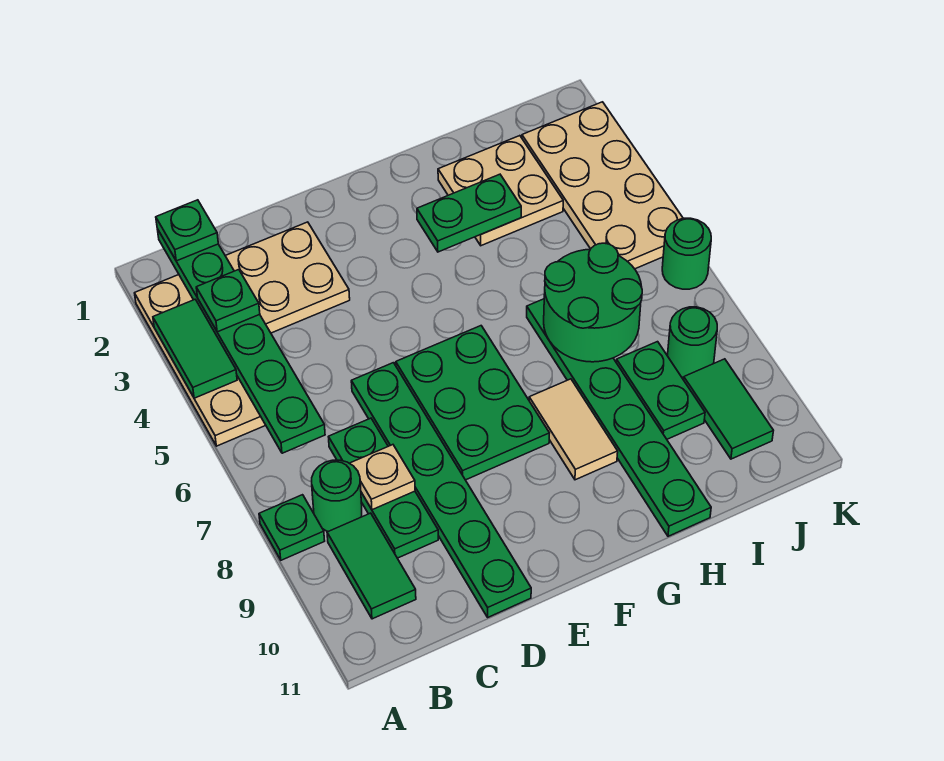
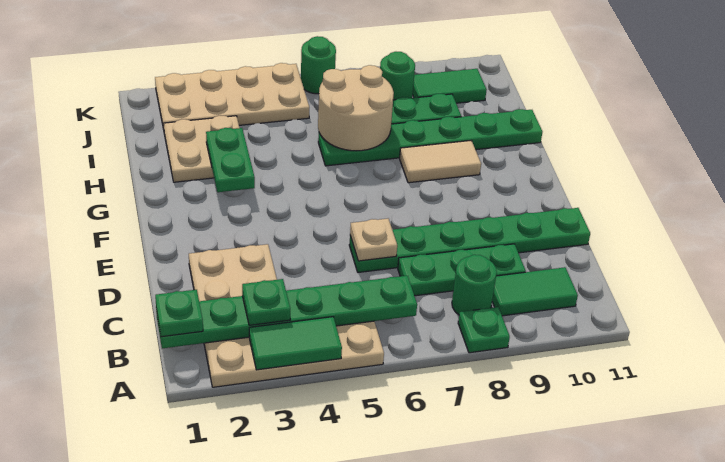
tan 1x1 plate [350,445,415,510] -> tan 1x1 plate moved to [350,219,397,261]
green 2x3 plate [396,326,549,480] -> none
green 2x2 round brick [544,243,642,362] -> tan 2x2 round brick [318,65,394,151]

